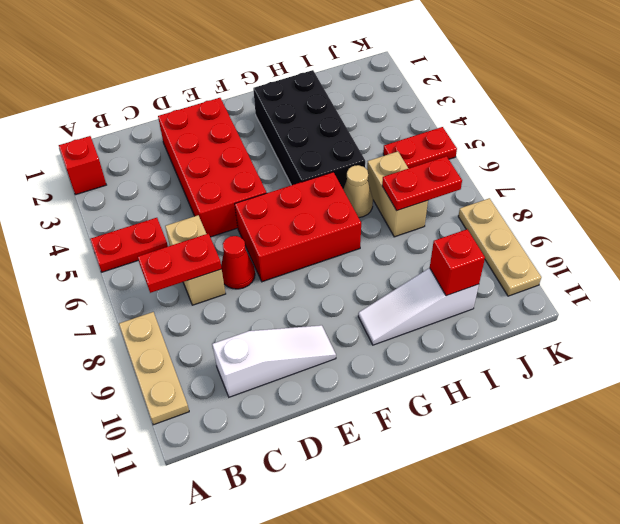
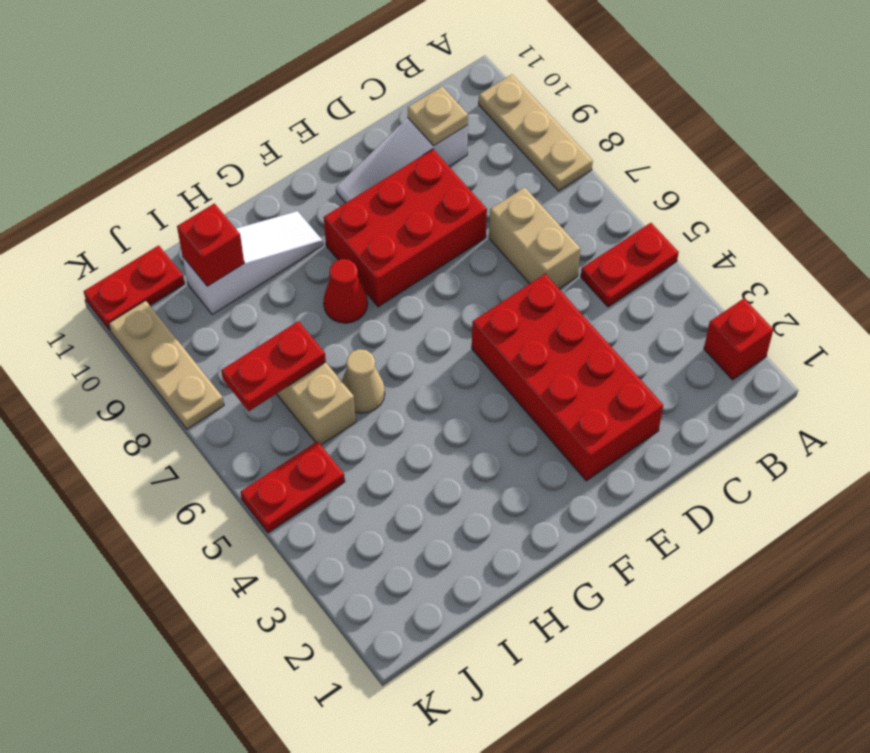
red 1x2 plate [138,234,222,293] -> red 1x2 plate moved to [84,245,185,330]
none -> tan 1x1 plate [408,86,468,146]
red 1x1 cone [221,236,255,289] -> red 1x1 cone moved to [324,259,368,323]
red 2x3 brick [235,172,361,282] -> red 2x3 brick moved to [324,149,487,307]
black 2x4 brick [253,70,365,189] -> none

